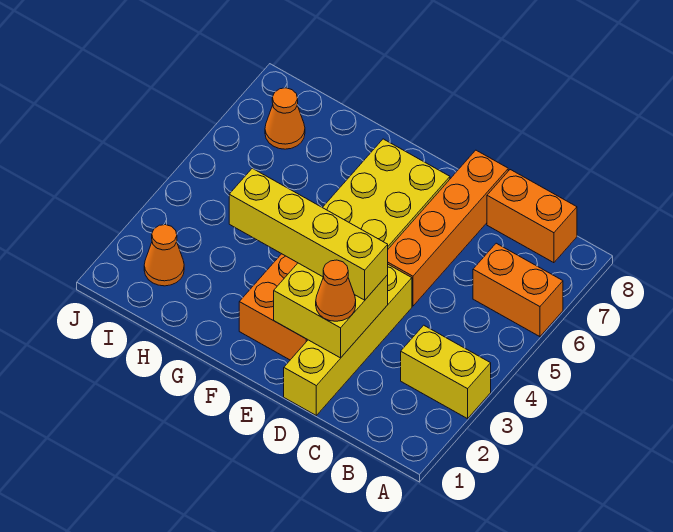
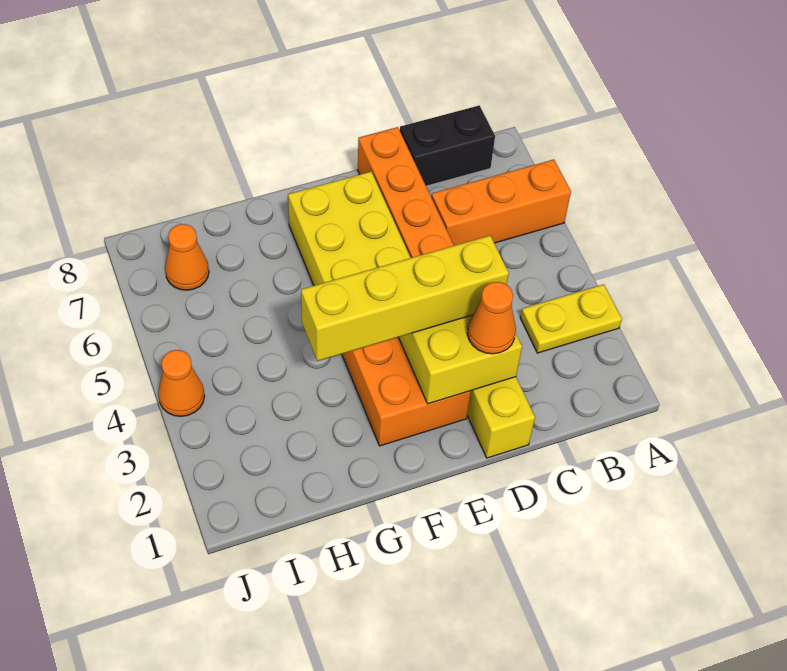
yellow 1x2 brick [401,325,491,419] -> yellow 1x2 plate [520,284,622,353]
orange 1x2 brick [473,243,563,337] -> orange 1x3 brick [431,160,571,246]
orange 1x2 brick [487,170,577,263] -> black 1x2 brick [400,105,495,186]
orange 1x1 cone [144,225,184,286] -> orange 1x1 cone moved to [158,350,205,416]

